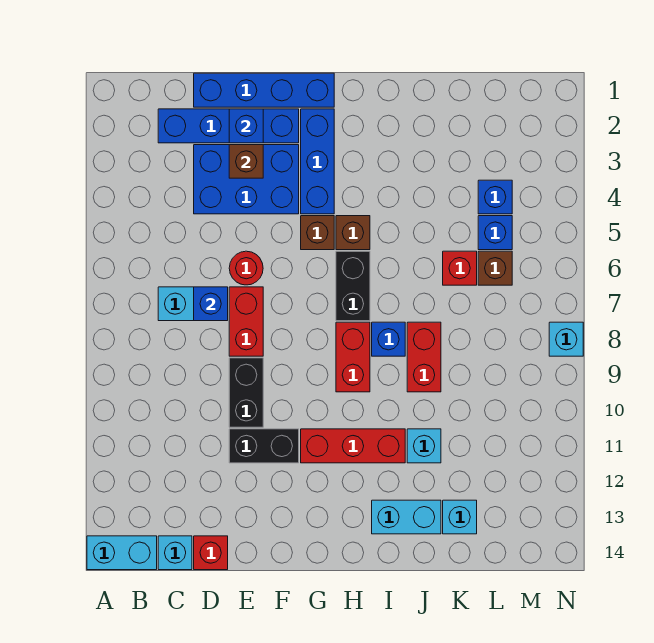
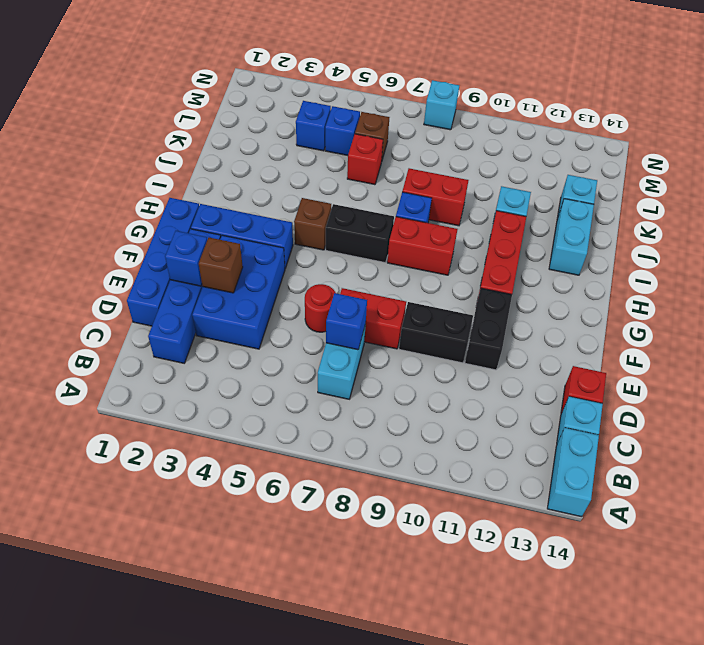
brown 1x1 brick [301,216,334,250] -> none

